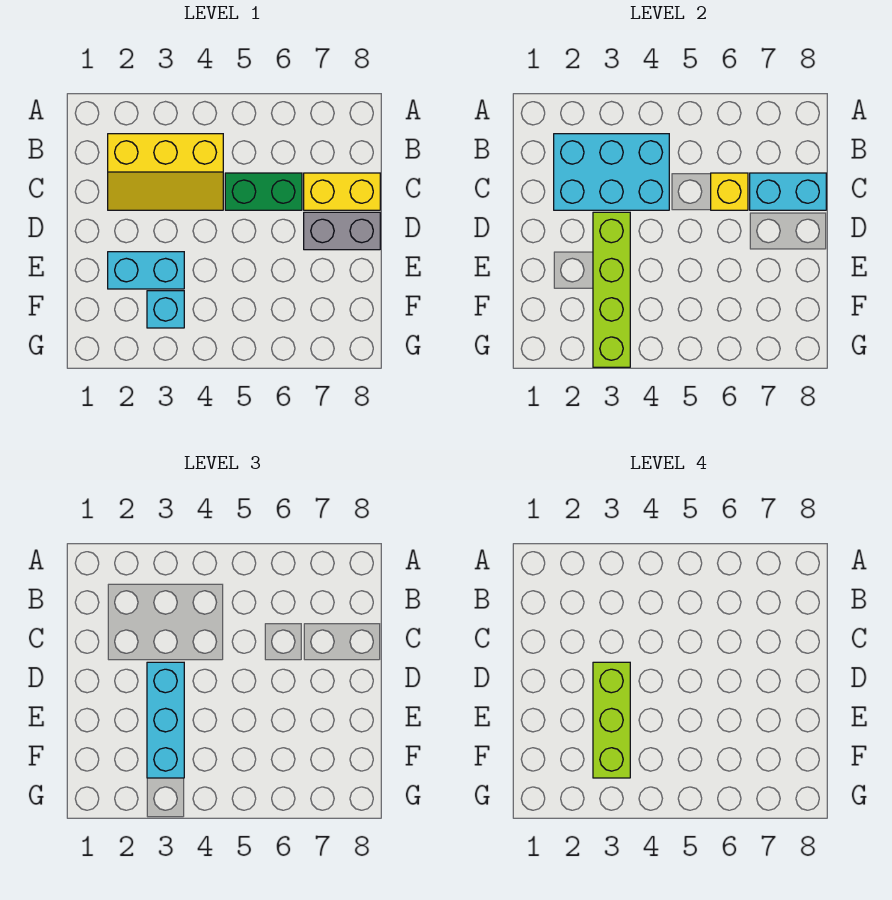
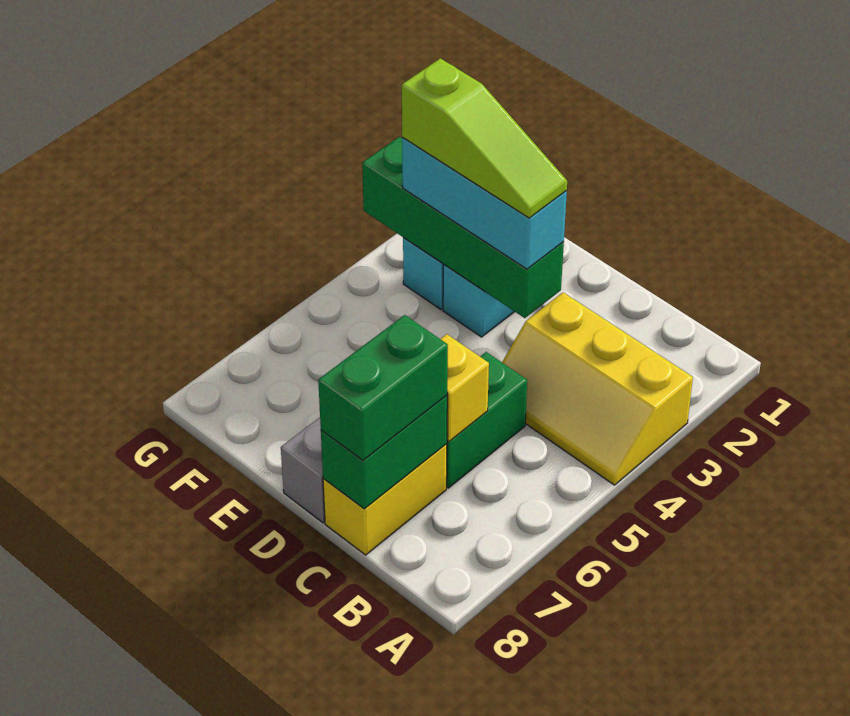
yellow 2x3 slope [108,134,223,210] -> yellow 2x3 slope turned to [502,292,693,485]
cyan 2x3 brick [554,134,669,210] -> none
cyan 1x2 brick [750,173,826,210] -> green 1x2 brick [321,395,447,509]
none -> green 1x2 brick [318,315,448,460]
lime 1x4 brick [593,212,630,367] -> green 1x4 brick [362,137,564,318]
lime 1x3 brick [593,662,630,778] -> lime 1x3 slope [402,58,567,218]

